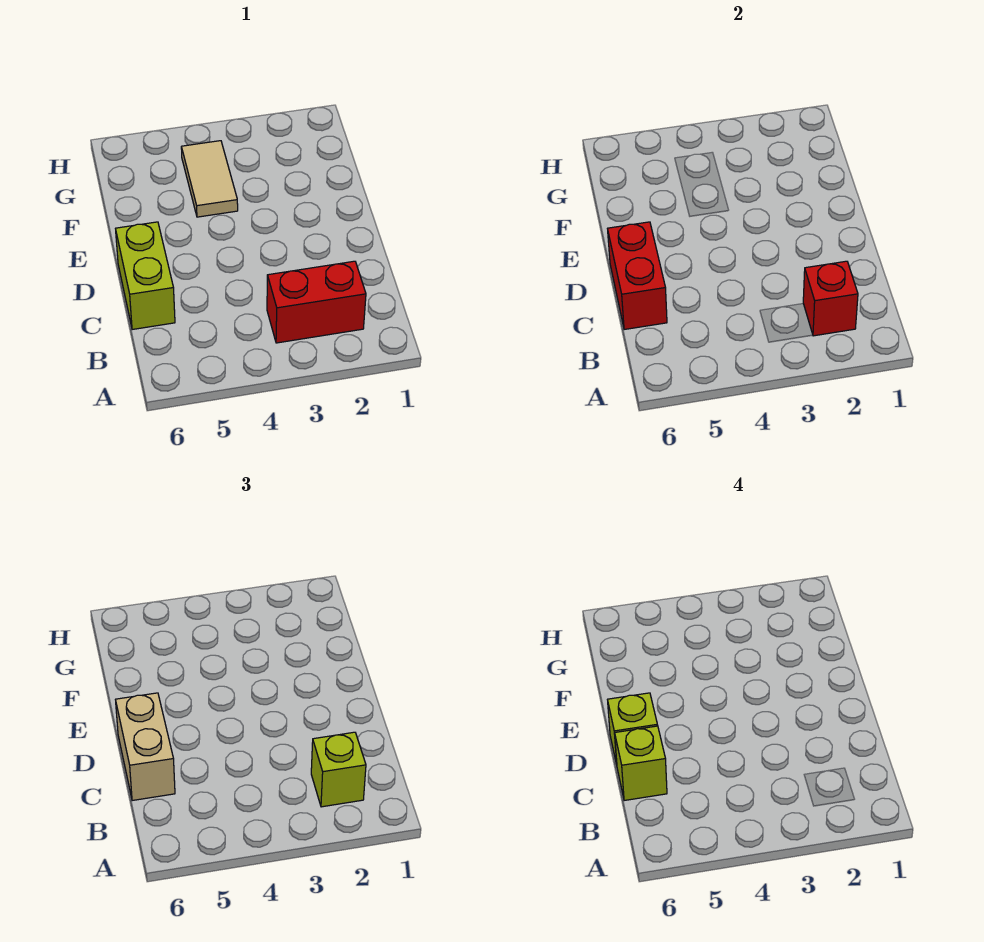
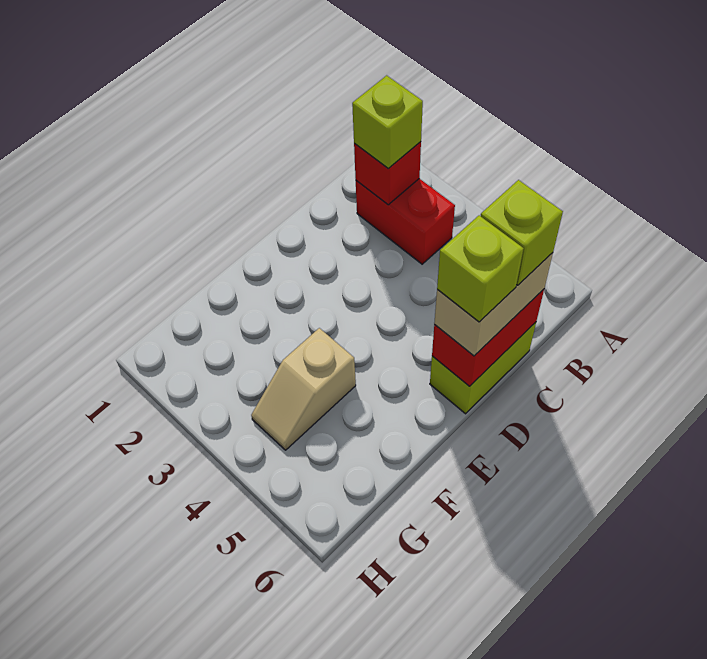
tan 1x2 tile [181,141,238,217] -> tan 1x2 slope [251,328,356,450]

